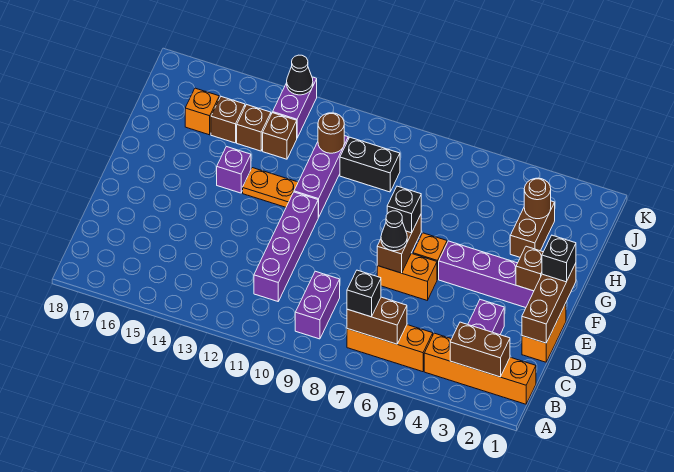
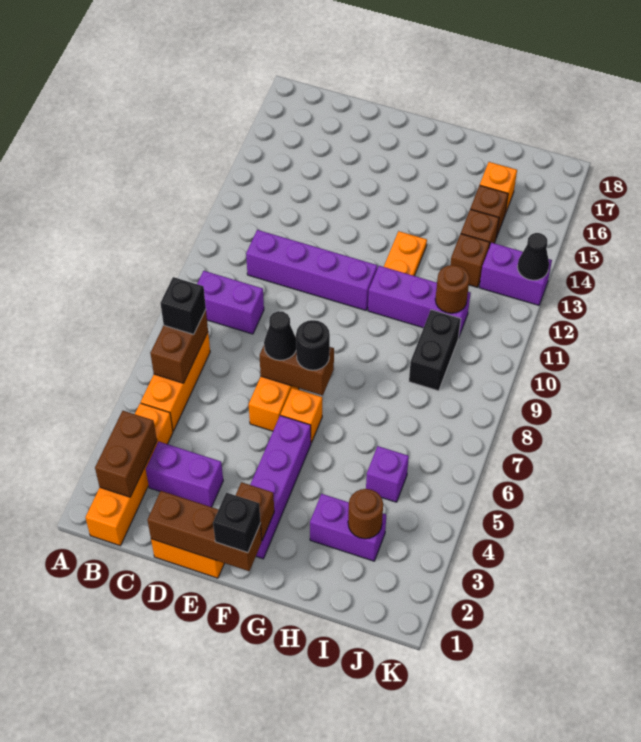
black 1x1 brick [387,186,421,233] -> black 1x1 round brick [296,320,330,370]
purple 1x1 brick [217,147,251,193] -> purple 1x1 brick moved to [366,446,409,502]
brown 1x2 brick [510,201,555,257] -> purple 1x2 brick [310,494,386,561]

